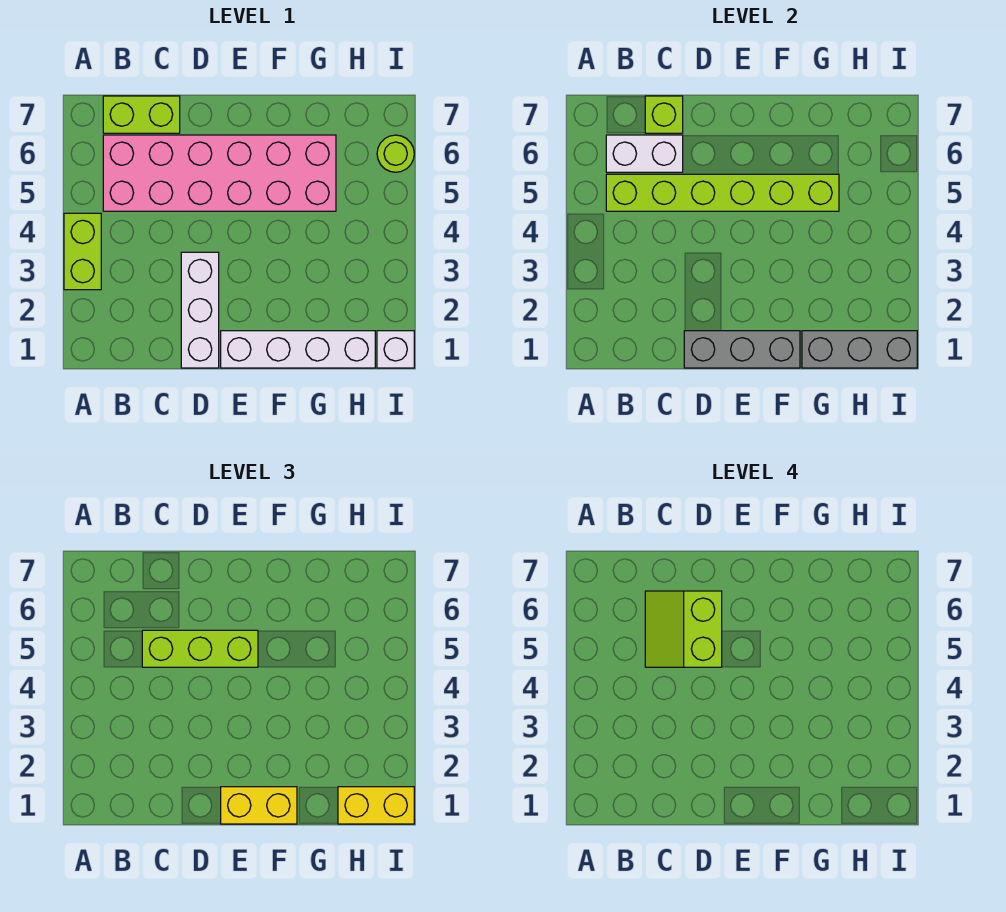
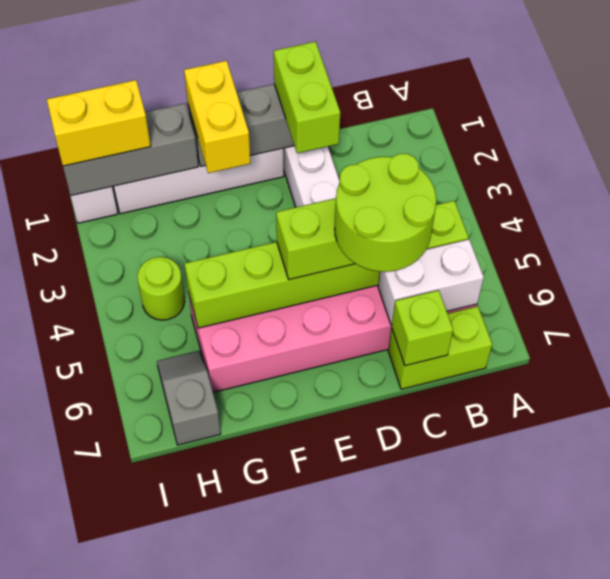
lime 1x2 brick [64,213,101,290] -> lime 1x2 brick moved to [274,42,340,153]
lime 2x2 slope [645,591,722,667] -> lime 2x2 round brick [335,154,436,272]
yellow 1x2 brick [221,787,297,824] -> yellow 1x2 brick turned to [184,61,250,173]
none -> grey 1x2 slope [157,351,221,445]
lime 1x1 round brick [377,135,414,172] -> lime 1x1 round brick moved to [137,257,185,320]

